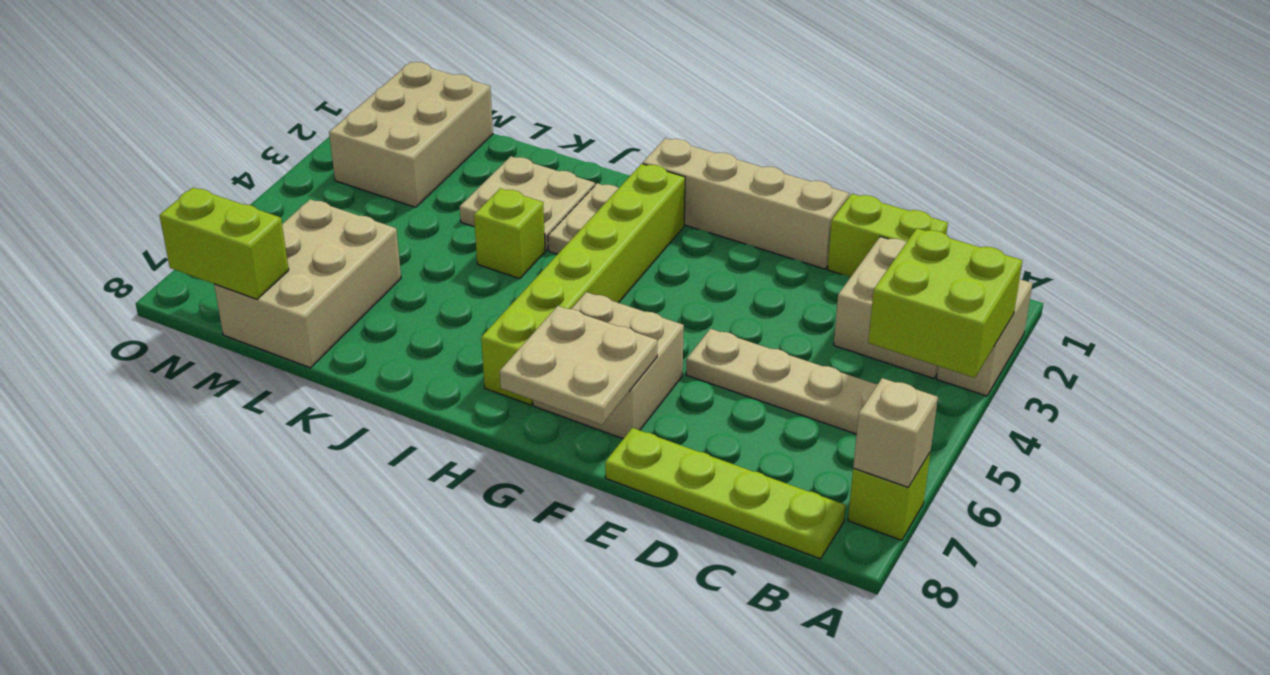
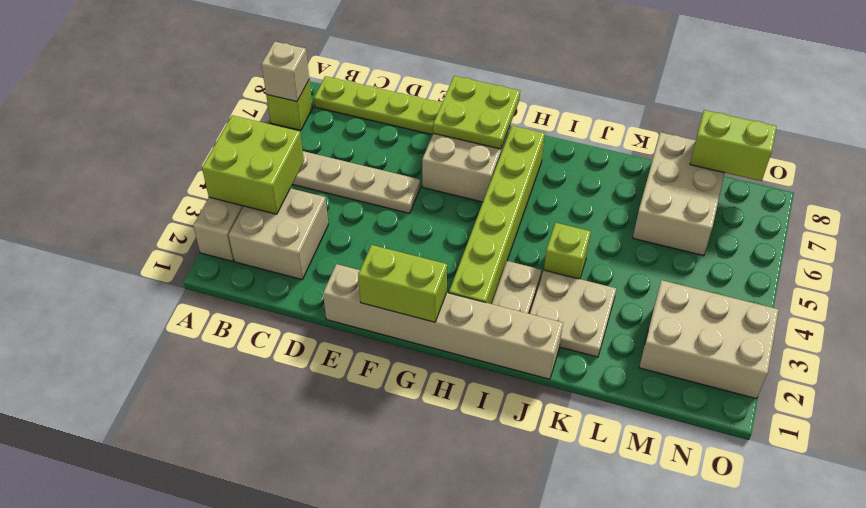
lime 1x2 brick [828,194,948,277] -> lime 1x2 brick moved to [358,245,447,322]
tan 1x4 brick [643,138,849,269] -> tan 1x6 brick [323,264,563,379]
tan 2x2 plate [500,306,657,425] -> lime 2x2 plate [433,76,520,149]
tan 2x3 brick [329,62,493,207] -> tan 2x3 brick turned to [639,280,779,399]

